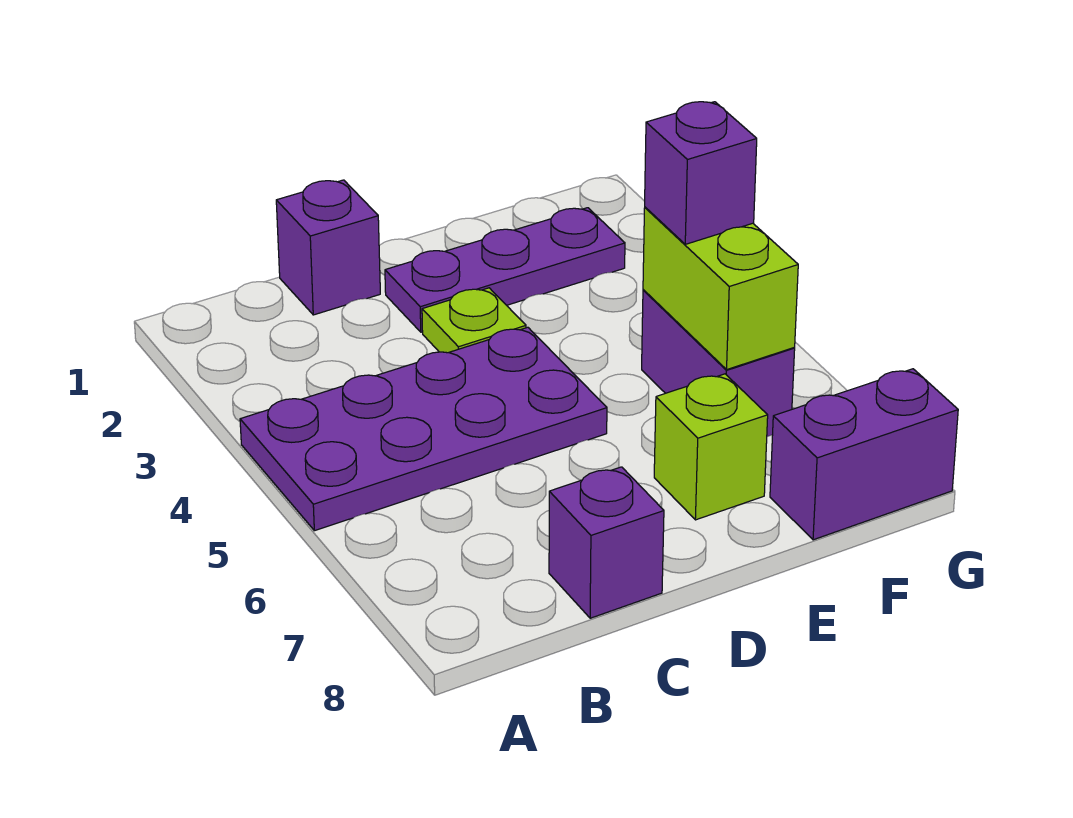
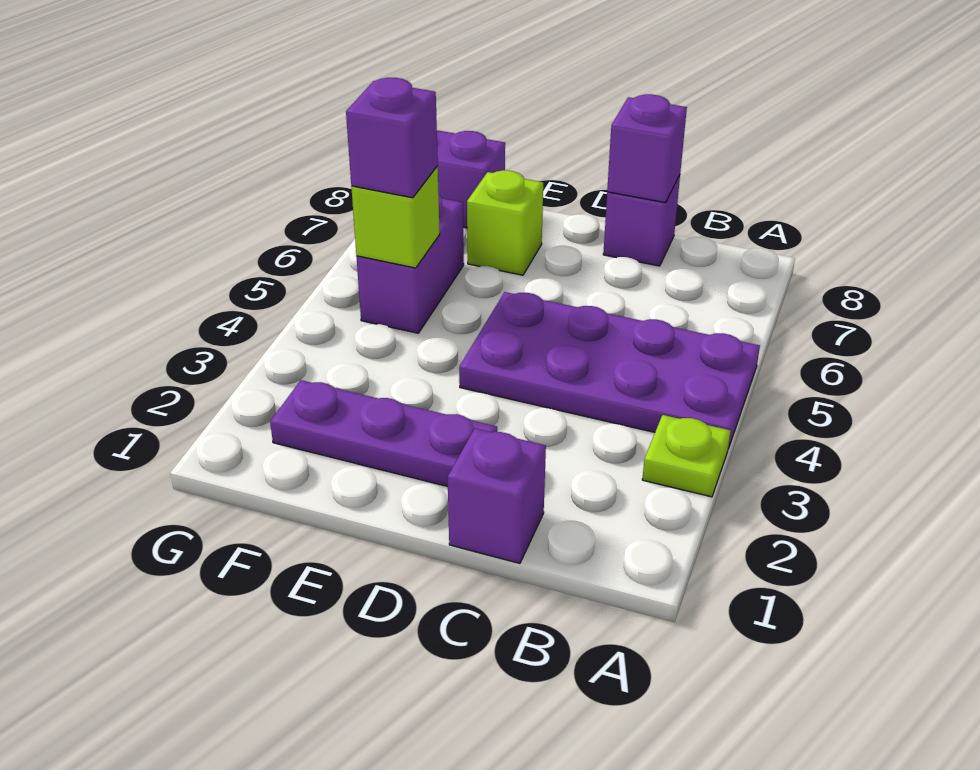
none -> purple 1x1 brick [607,94,687,203]
lime 1x1 plate [422,288,526,353] -> lime 1x1 plate moved to [642,415,731,497]
lime 1x2 brick [643,207,798,369] -> lime 1x1 brick [351,166,440,268]

